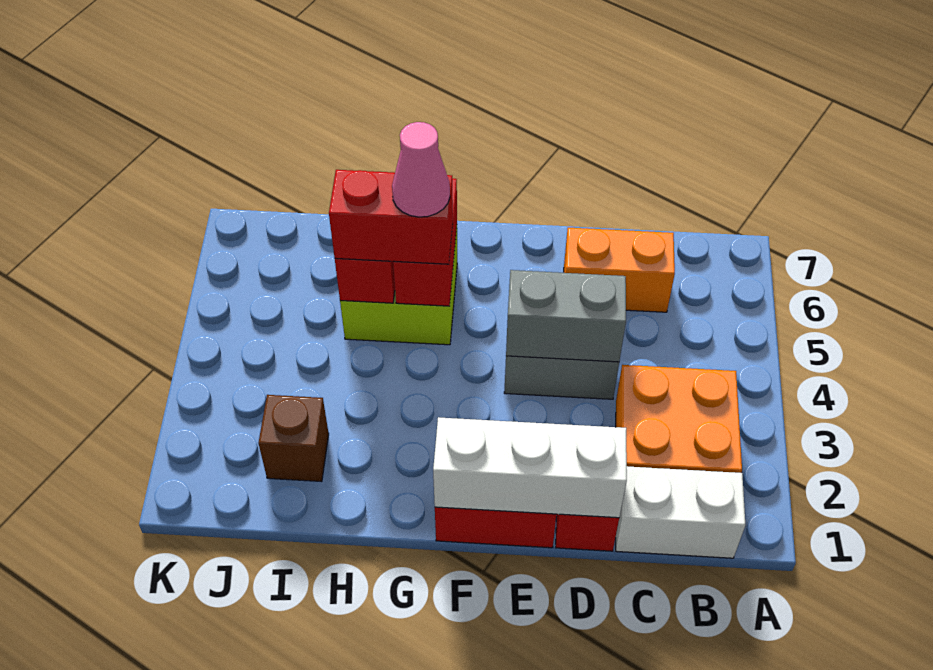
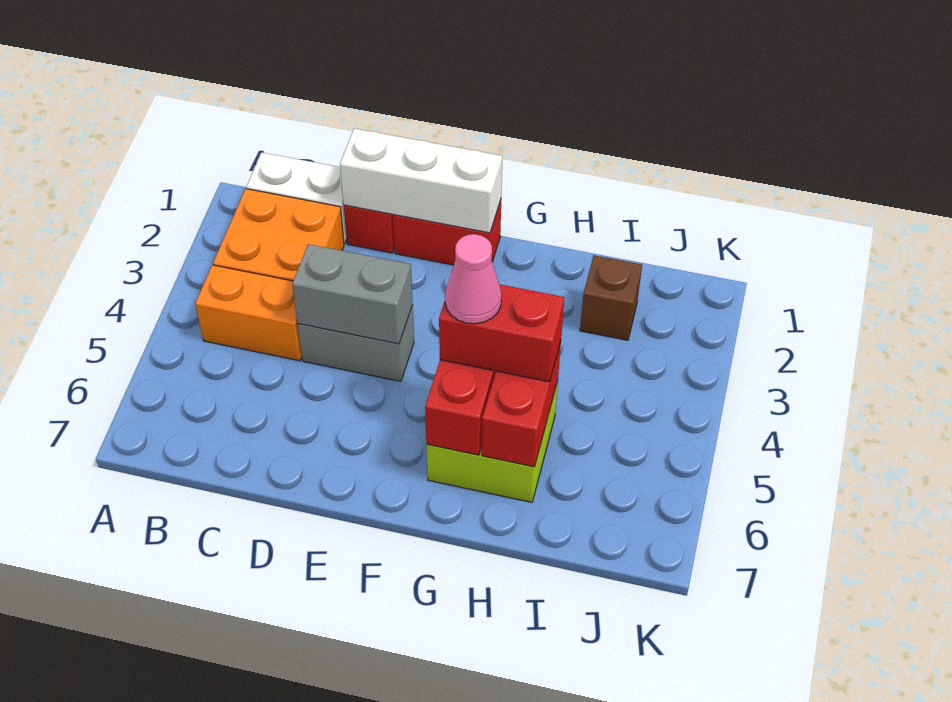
orange 1x2 brick [564,228,675,312] -> orange 1x2 brick moved to [195,265,302,361]

